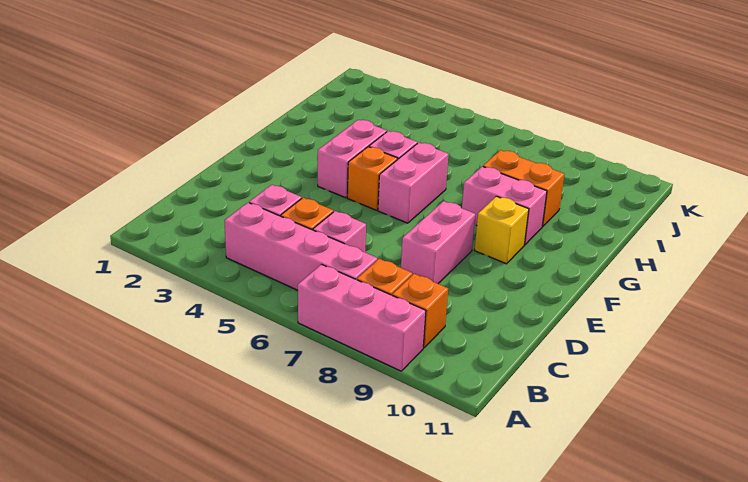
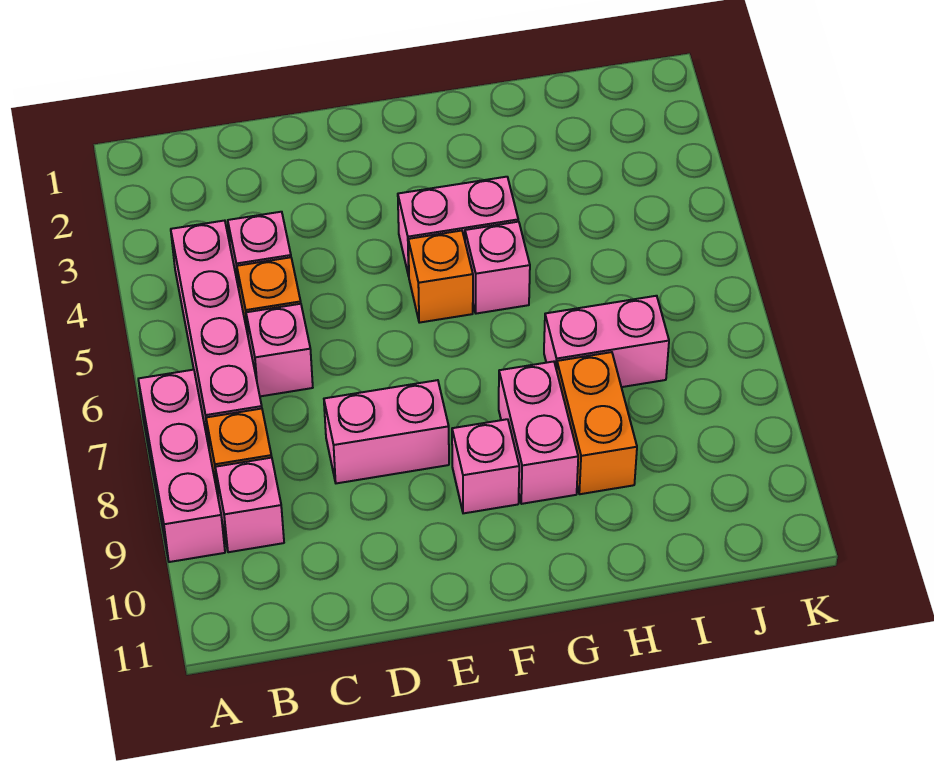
orange 1x1 brick [392,274,448,348] -> pink 1x1 brick [215,458,284,552]
pink 1x2 brick [378,143,449,223] -> pink 1x2 brick moved to [544,296,669,387]
yellow 1x1 brick [475,196,529,264] -> pink 1x1 brick [452,419,519,513]

